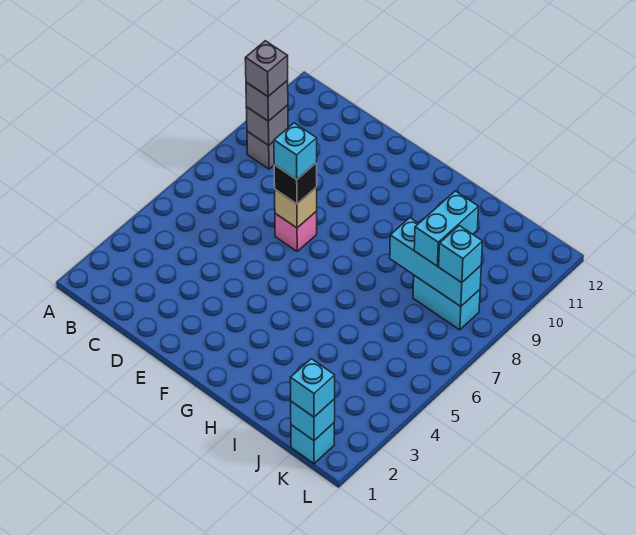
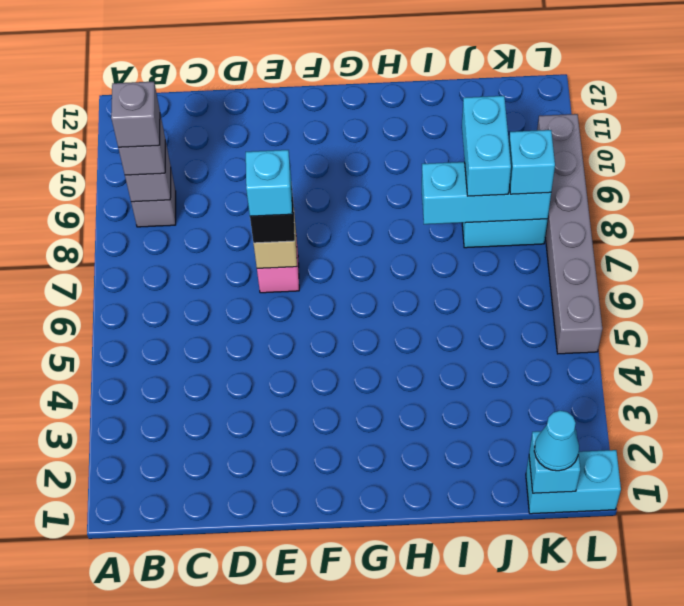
cyan 1x1 brick [291,423,334,464] -> cyan 1x2 brick [526,450,621,514]
cyan 1x1 brick [290,359,335,417] -> cyan 1x1 cone [534,411,579,471]
none -> grey 1x6 brick [537,114,602,354]

